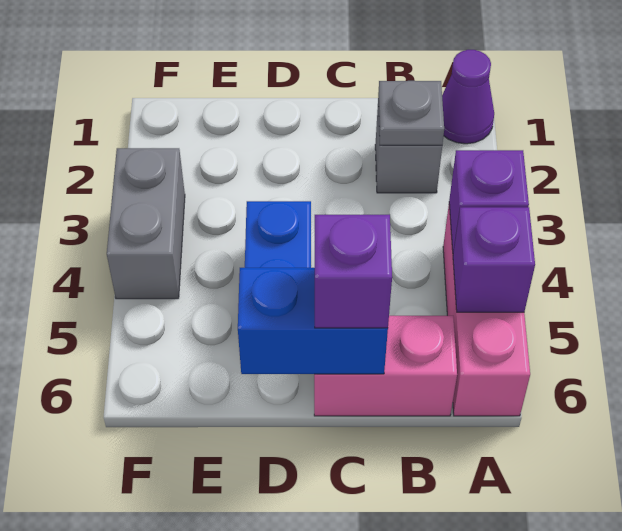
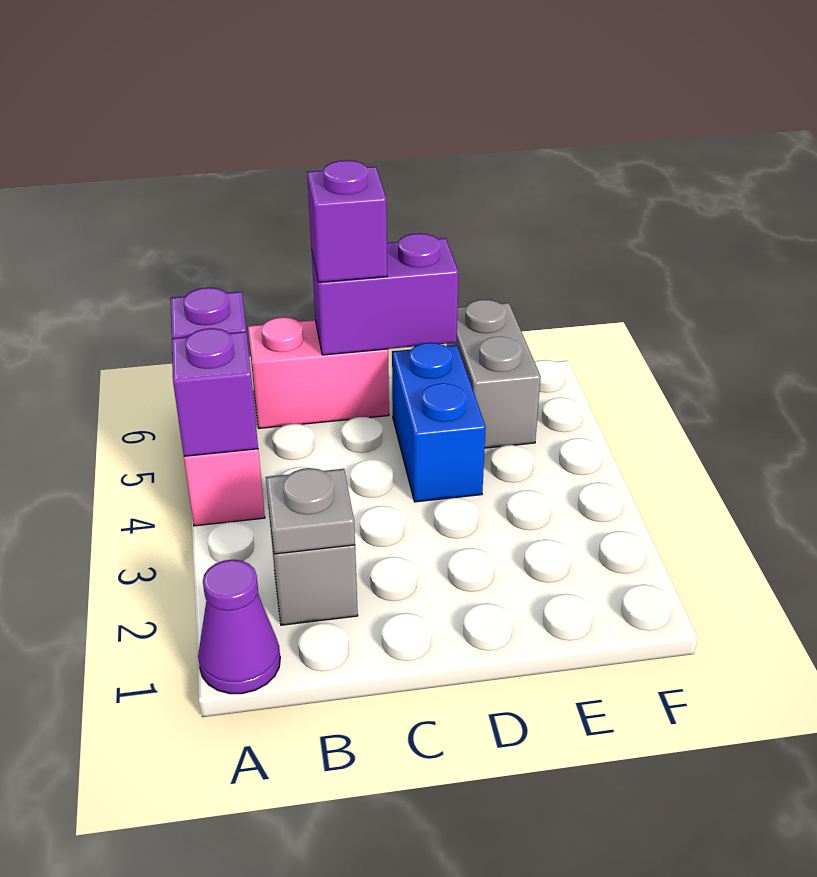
blue 1x2 brick [238,268,388,374] -> purple 1x2 brick [312,233,459,355]
grey 1x2 brick [107,148,185,299] -> grey 1x2 brick moved to [447,300,541,448]

